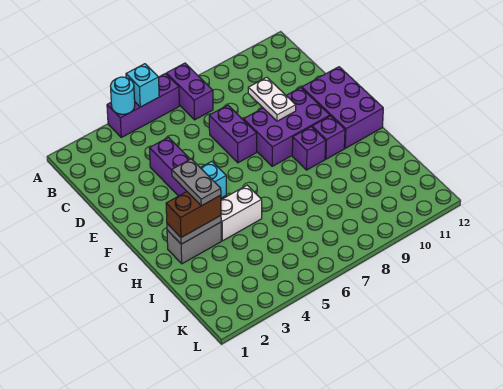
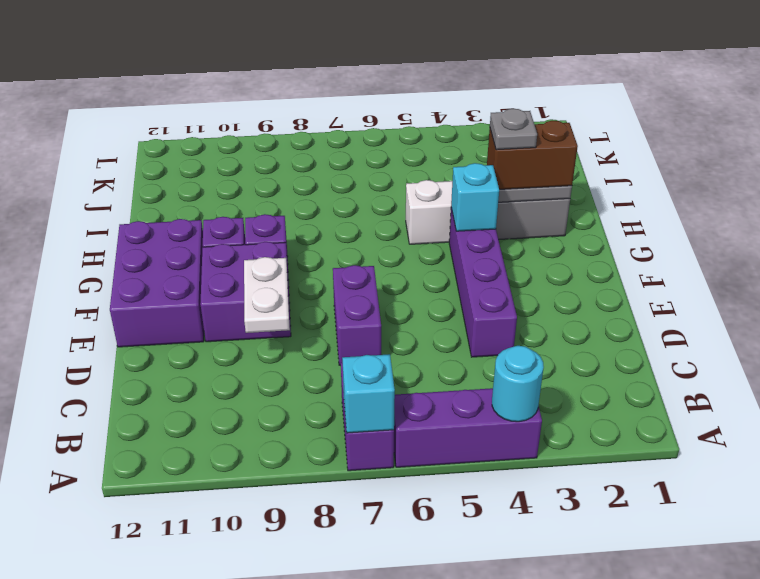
cyan 1x1 brick [126,64,159,107] -> cyan 1x1 brick moved to [342,354,395,433]
purple 2x3 brick [243,88,330,166] -> purple 2x2 brick [200,242,291,342]
grey 1x2 plate [172,159,221,206] -> grey 1x1 plate [490,109,537,150]

